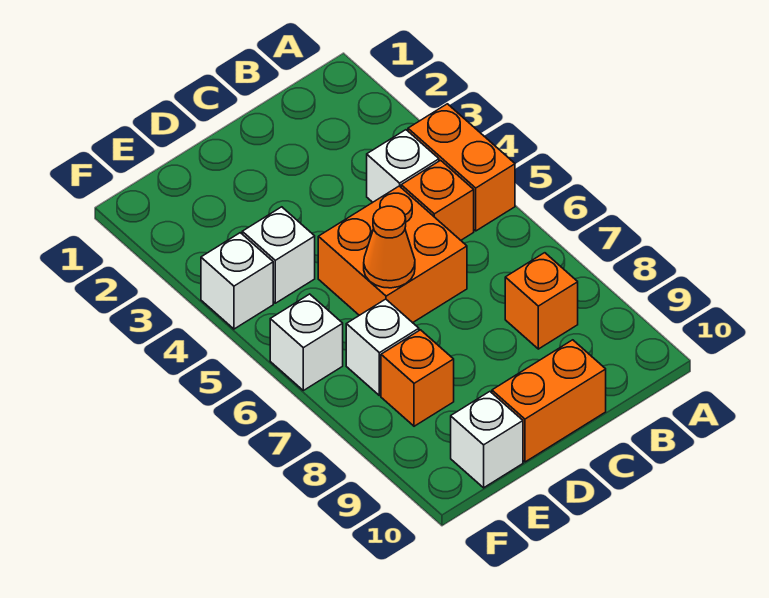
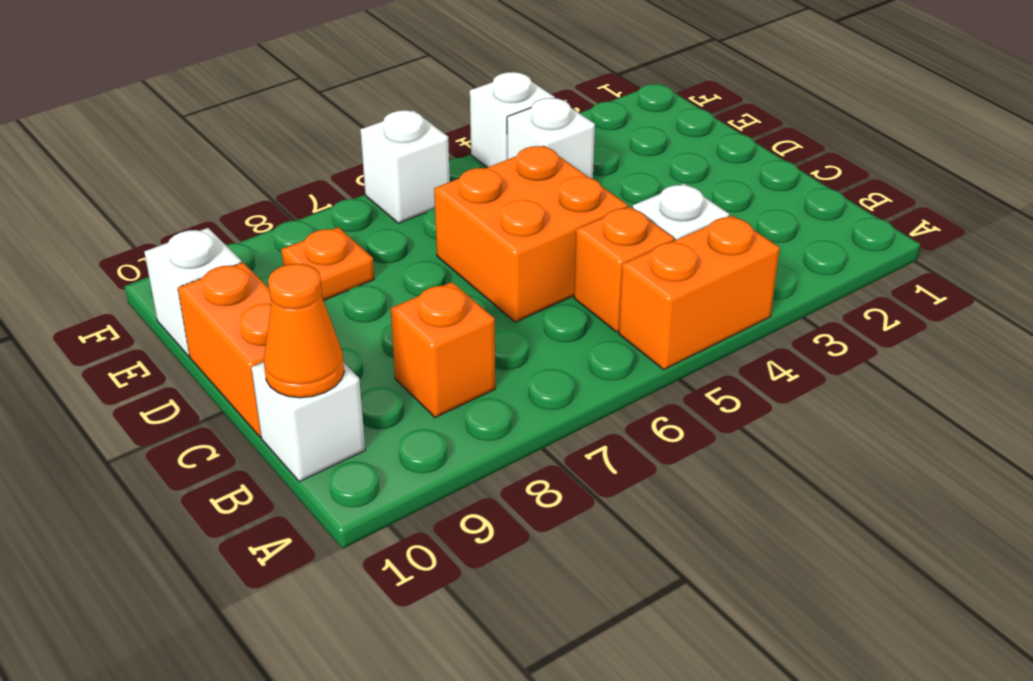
orange 1x1 cone [364,206,415,288] -> orange 1x1 cone moved to [264,264,344,398]
white 1x1 brick [346,299,419,396] -> white 1x1 brick moved to [251,362,365,482]
orange 1x1 brick [381,330,454,426] -> orange 1x1 plate [281,227,374,301]

